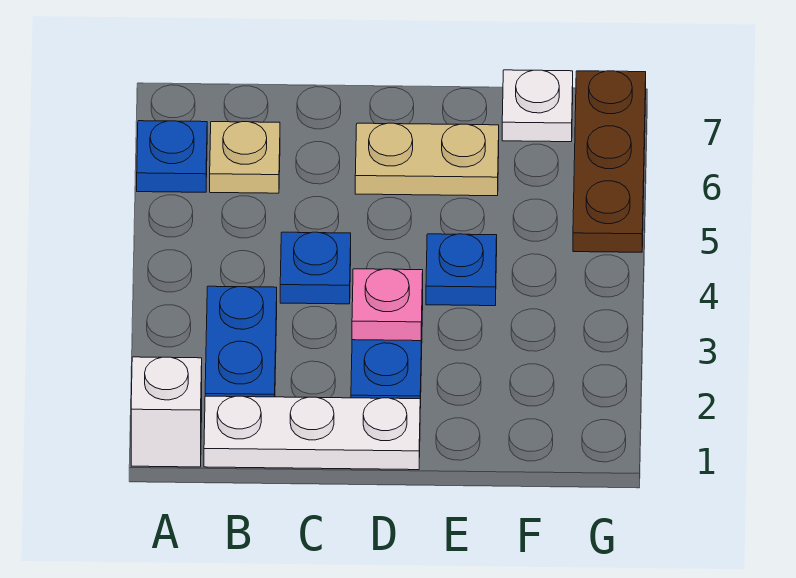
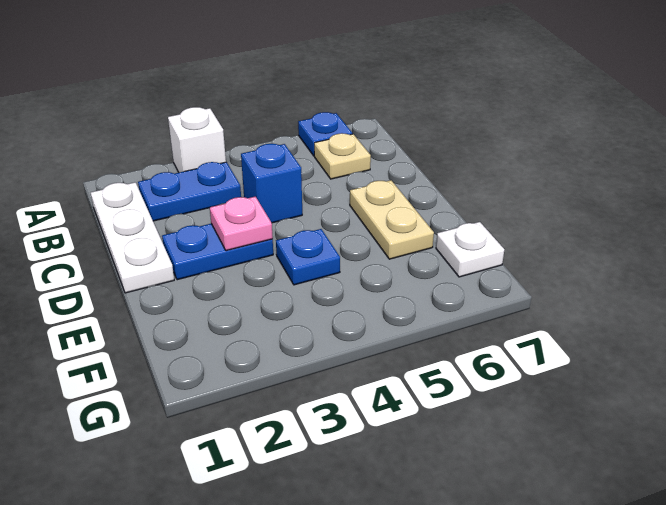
white 1x1 brick [131,357,202,467] -> white 1x1 brick moved to [168,107,226,172]
blue 1x1 plate [280,232,351,304] -> blue 1x1 brick [241,144,302,223]
brown 1x3 plate [573,71,646,252] -> none

